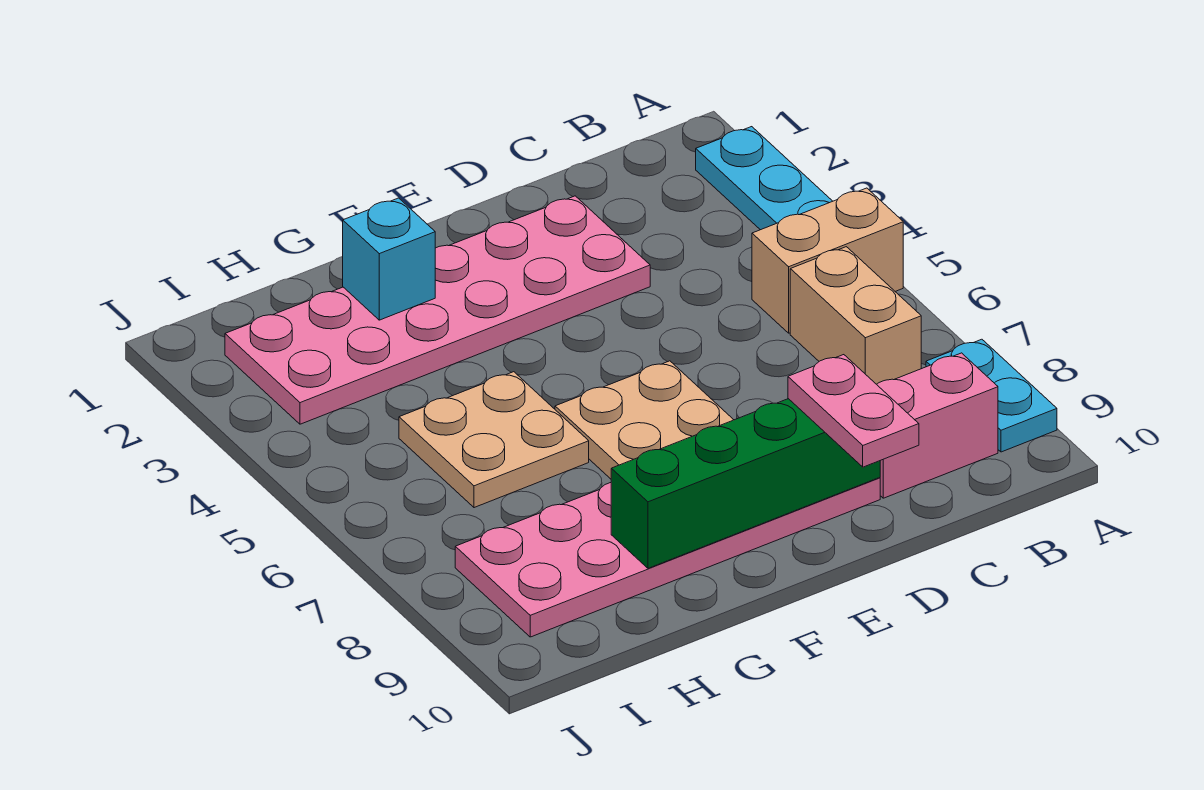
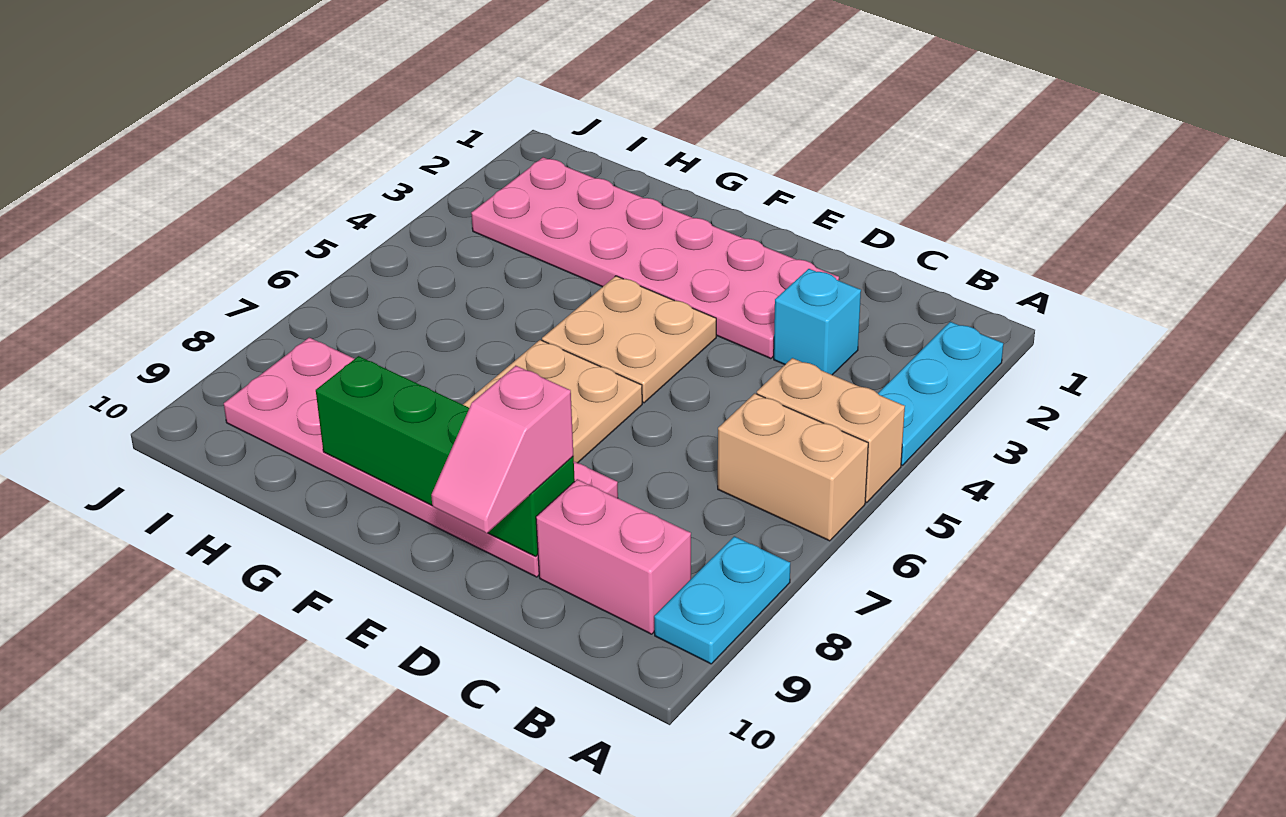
tan 1x2 brick [790,247,921,384] -> tan 1x2 brick turned to [718,393,868,541]
pink 1x2 plate [788,355,919,467] -> pink 1x2 slope [431,366,573,533]
cyan 1x1 brick [343,198,435,320] -> cyan 1x1 brick moved to [774,269,861,375]
tan 2x2 plate [399,372,589,508] -> tan 2x2 plate moved to [542,276,716,403]

